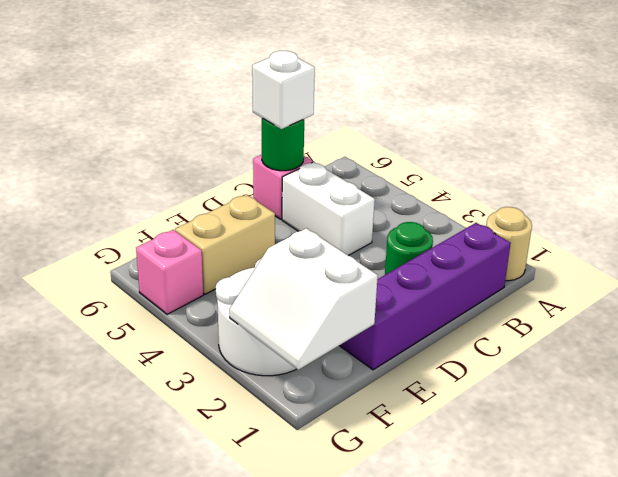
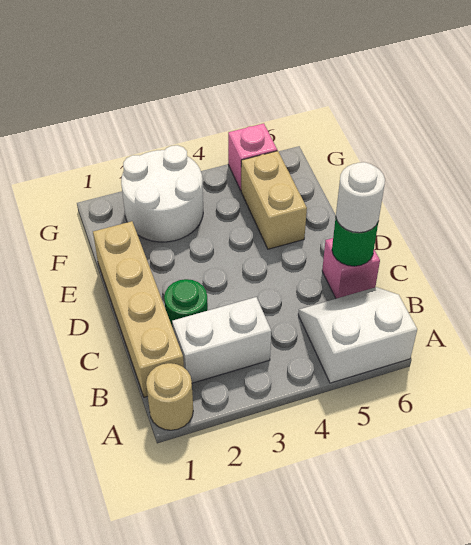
purple 1x4 brick [340,223,511,370] -> tan 1x4 brick [93,221,184,397]
white 1x2 brick [282,162,375,256] -> white 1x2 brick moved to [172,297,271,383]
white 1x1 brick [252,51,315,129] -> white 1x1 round brick [336,162,385,233]
white 2x2 slope [229,228,378,370] -> white 2x2 slope moved to [298,287,417,383]

